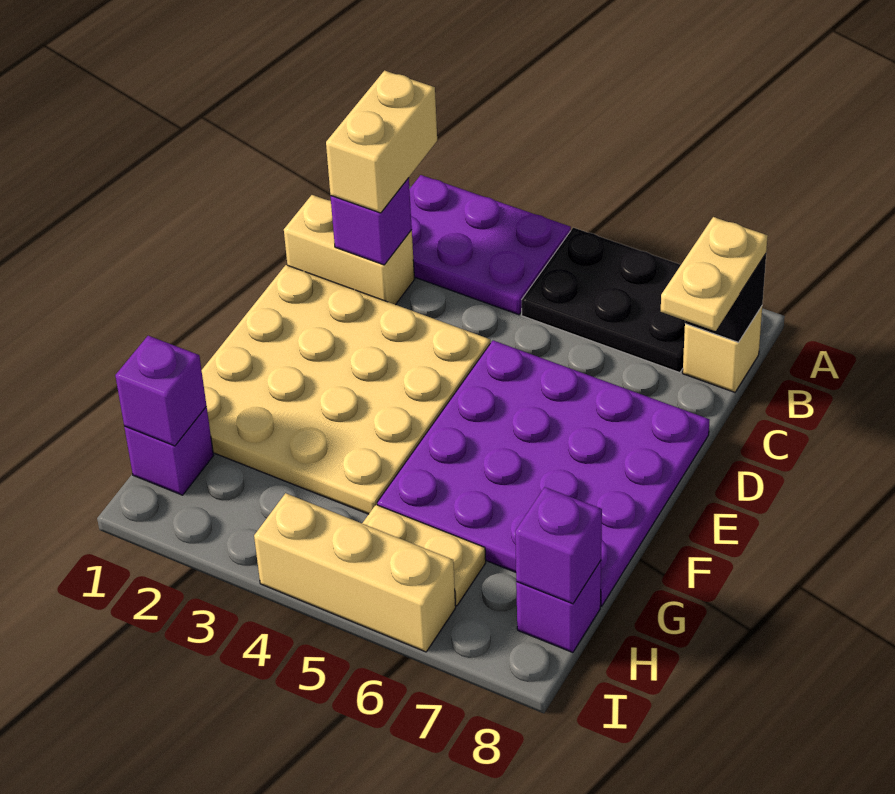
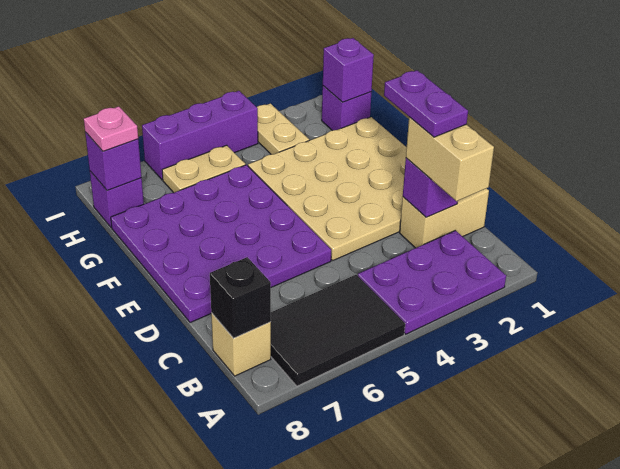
black 2x3 plate [522,228,685,373] -> black 2x3 tile [271,275,405,386]
tan 1x2 plate [661,217,768,331] -> tan 1x2 plate moved to [257,103,309,154]
none -> purple 1x2 plate [384,70,468,137]
none -> pink 1x1 plate [84,106,138,151]
tan 1x3 brick [254,493,456,652] -> purple 1x3 brick [142,91,258,180]

